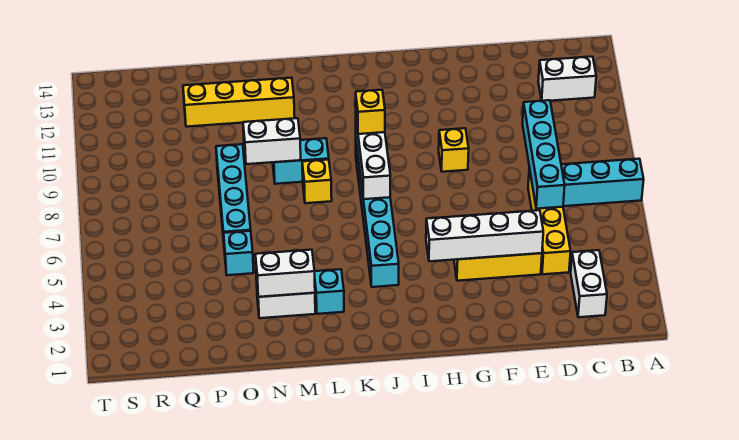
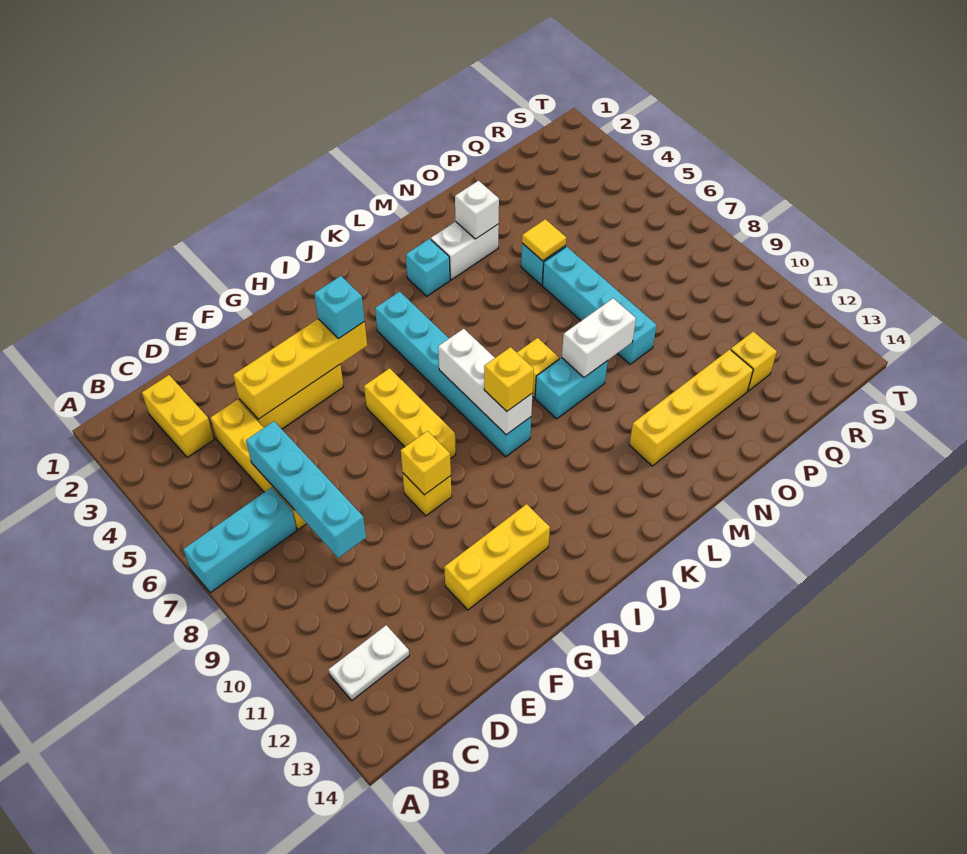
white 1x2 brick [538,57,596,101] -> white 1x2 plate [328,625,409,700]
white 1x2 brick [571,250,607,317] -> yellow 1x2 brick [142,375,214,458]
white 1x4 brick [426,210,543,261] -> yellow 1x4 brick [233,319,367,419]
none -> yellow 1x3 brick [444,504,550,610]
none -> yellow 1x1 brick [401,431,451,495]
none -> cyan 1x1 brick [314,276,365,339]
none -> yellow 1x3 brick [364,368,456,459]
white 1x2 brick [255,250,315,297] -> white 1x1 brick [455,181,499,239]
none -> yellow 1x1 tile [522,219,566,261]
none -> yellow 1x1 brick [731,331,777,391]

